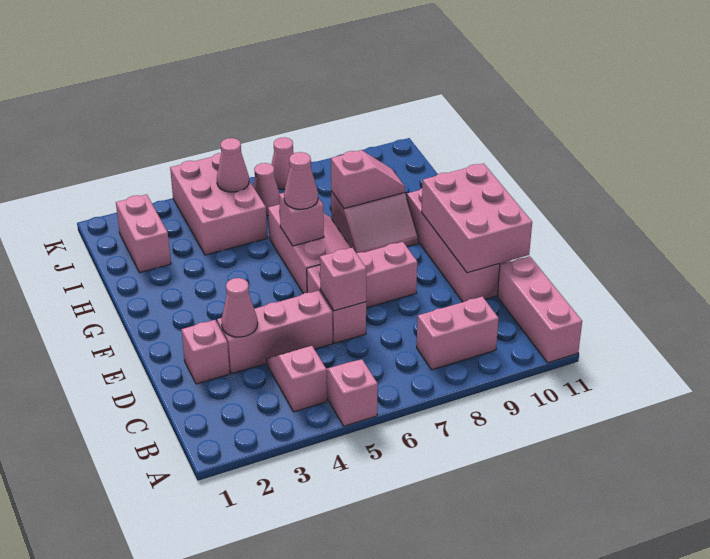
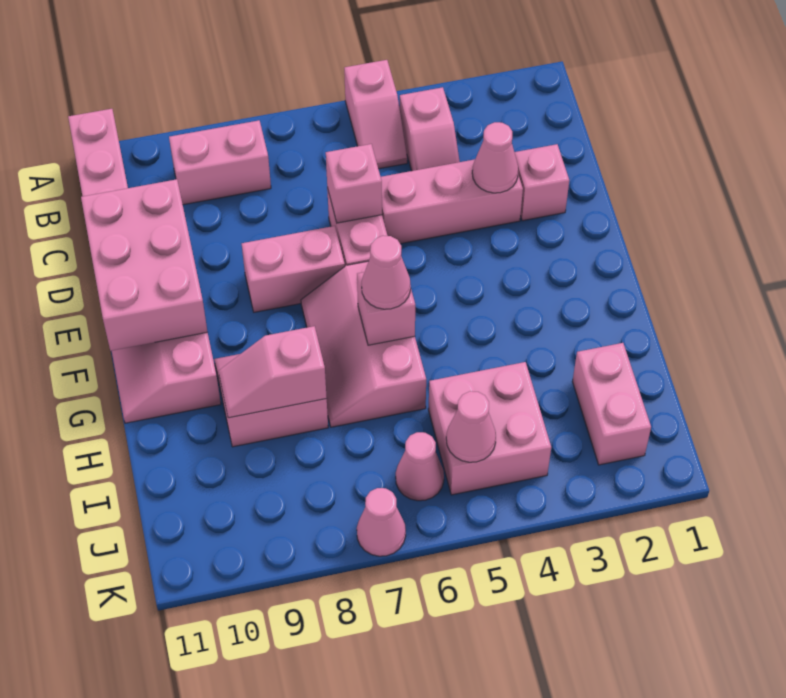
pink 2x3 brick [170,153,267,255] -> pink 2x2 brick [428,362,551,495]

